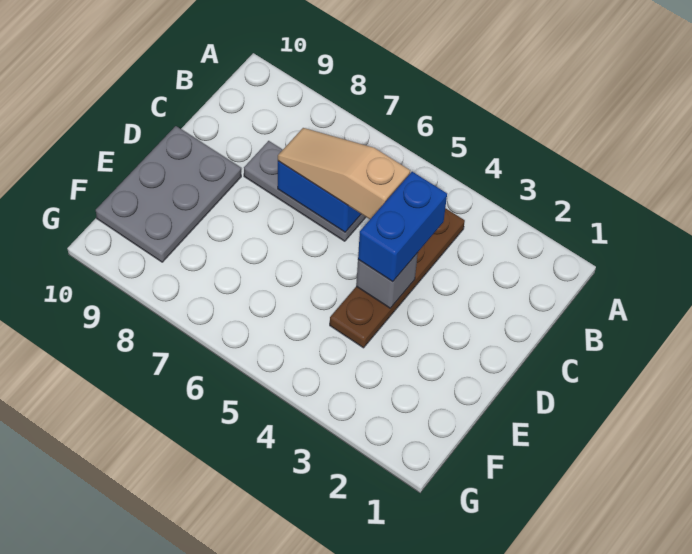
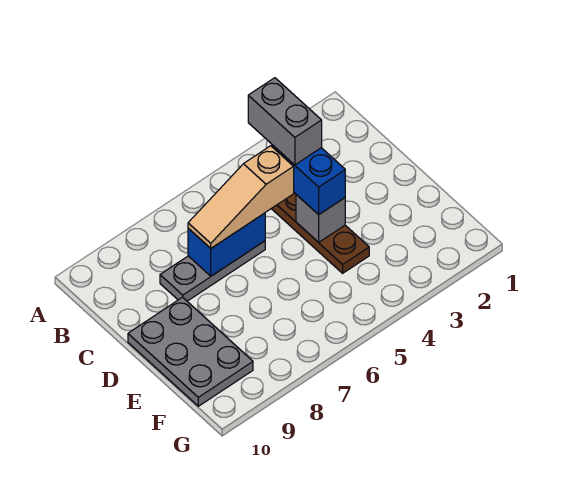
none -> grey 1x2 brick [248,78,322,165]

